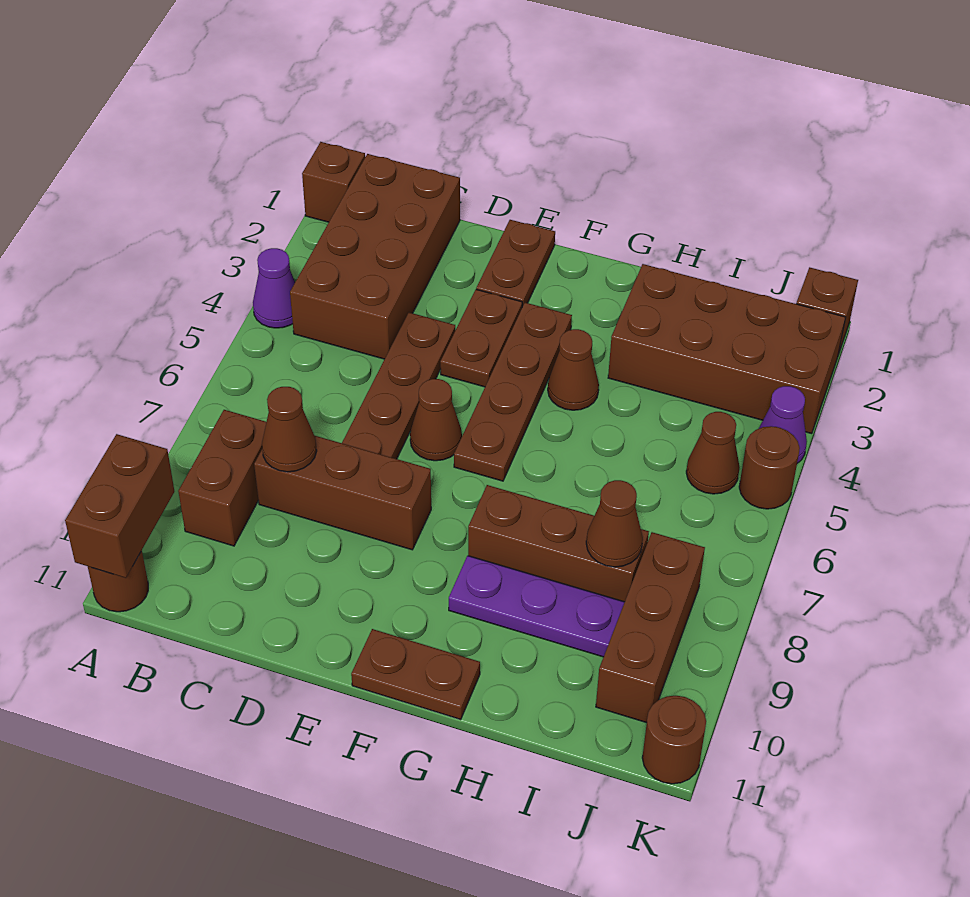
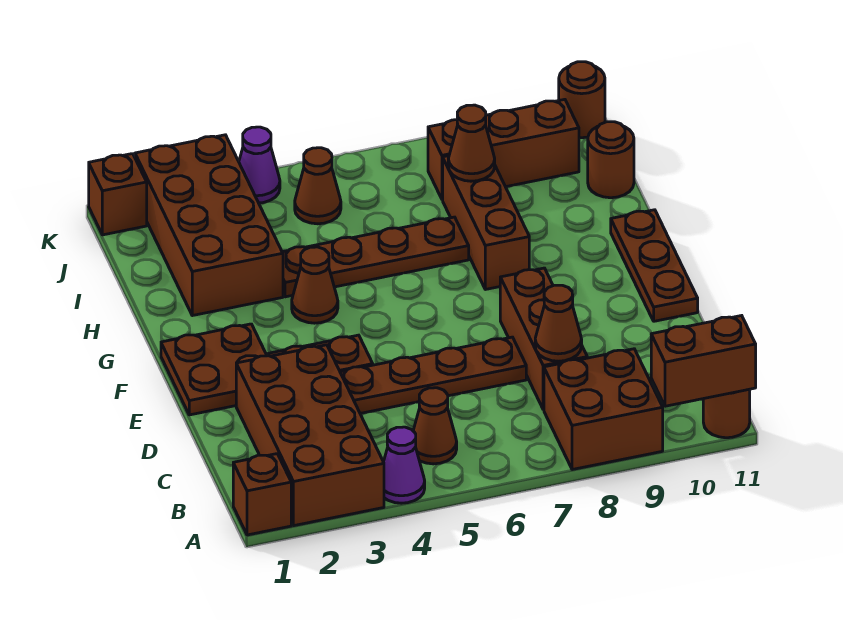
brown 2x4 brick [290,154,460,359] -> brown 2x4 brick turned to [236,345,384,526]
brown 1x2 brick [178,410,266,546] -> brown 2x2 brick [544,349,663,470]
brown 1x2 plate [476,220,555,307] -> brown 2x2 plate [161,324,267,415]
brown 1x1 cone [410,379,462,461] -> brown 1x1 cone moved to [413,388,457,464]
brown 1x4 plate [454,303,572,481] -> brown 1x4 plate moved to [282,217,469,297]
brown 1x2 plate [351,629,480,719] -> brown 1x3 plate [611,210,698,321]
purple 1x3 plate [449,556,625,657] -> none
brown 1x1 round brick [739,426,800,509] -> brown 1x1 round brick moved to [588,122,634,198]

